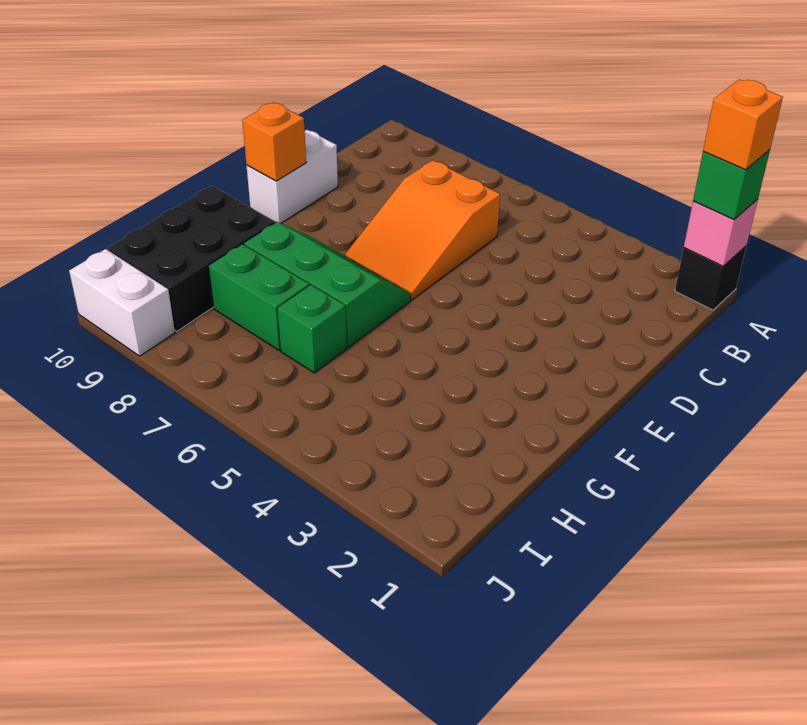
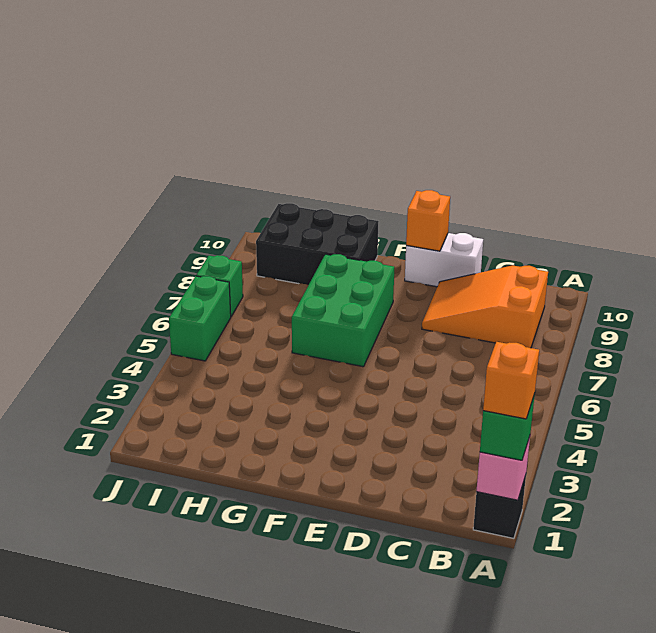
orange 2x3 slope [345,160,500,300] -> orange 2x3 slope moved to [422,266,548,348]
green 2x3 slope [244,222,411,348] -> green 2x3 brick [292,254,394,367]
green 1x1 brick [277,285,347,373] -> green 1x1 brick moved to [196,255,243,316]
green 1x2 brick [209,244,309,350] -> green 1x2 brick moved to [169,276,231,361]
white 1x2 brick [69,249,175,356] -> none

